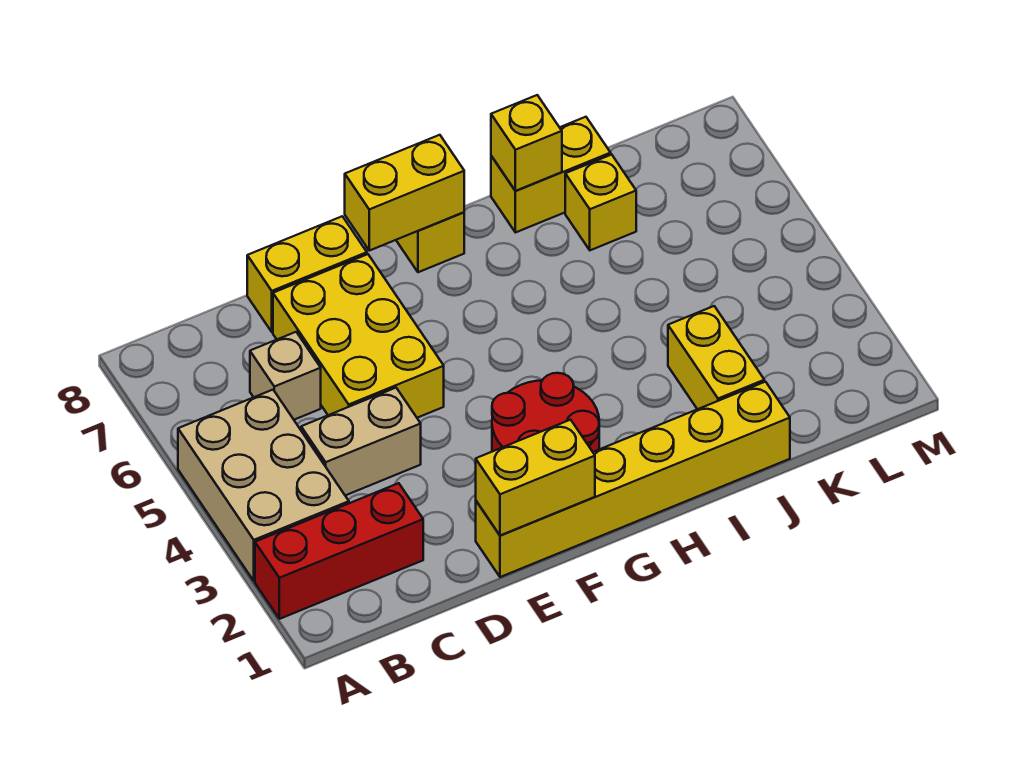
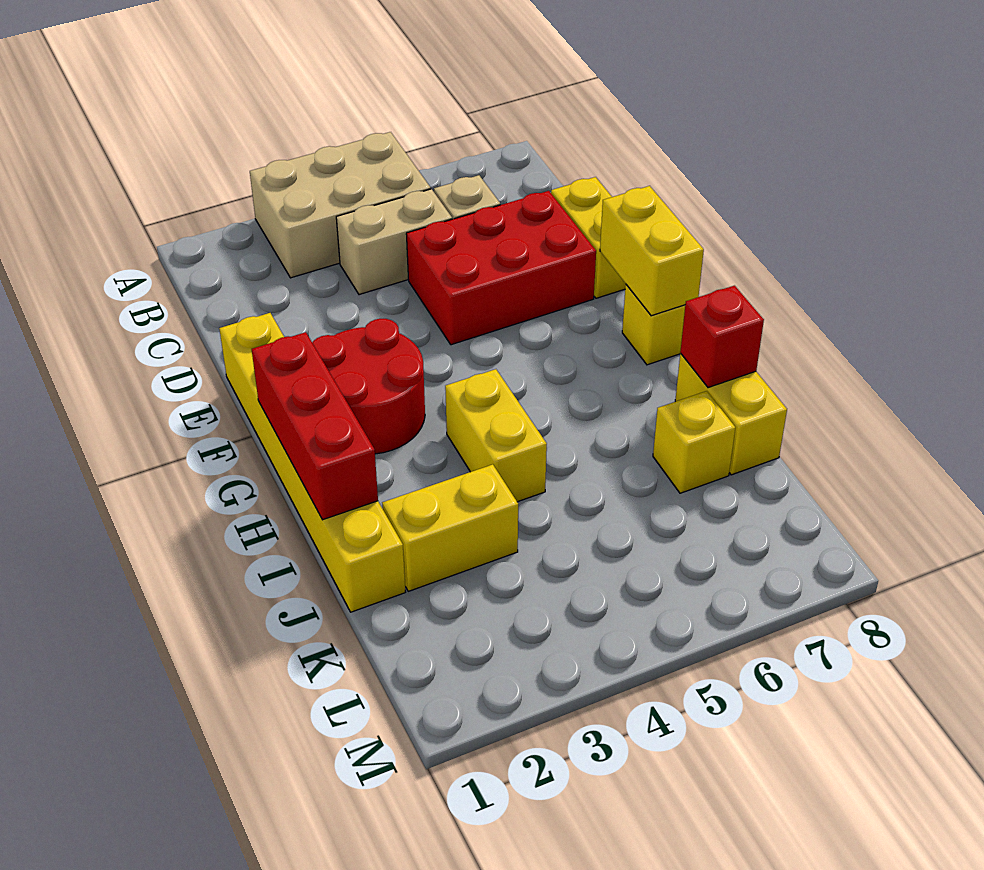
red 1x3 brick [255,483,423,619] -> red 1x3 brick moved to [252,332,378,520]
tan 1x2 brick [301,388,421,495] -> tan 1x2 brick turned to [336,189,452,295]
yellow 2x3 brick [273,254,444,418] -> red 2x3 brick [406,191,596,345]
yellow 1x2 brick [476,420,595,535] -> yellow 1x2 brick moved to [445,369,547,502]
yellow 1x1 brick [491,95,562,191] -> red 1x1 brick [680,286,764,388]

